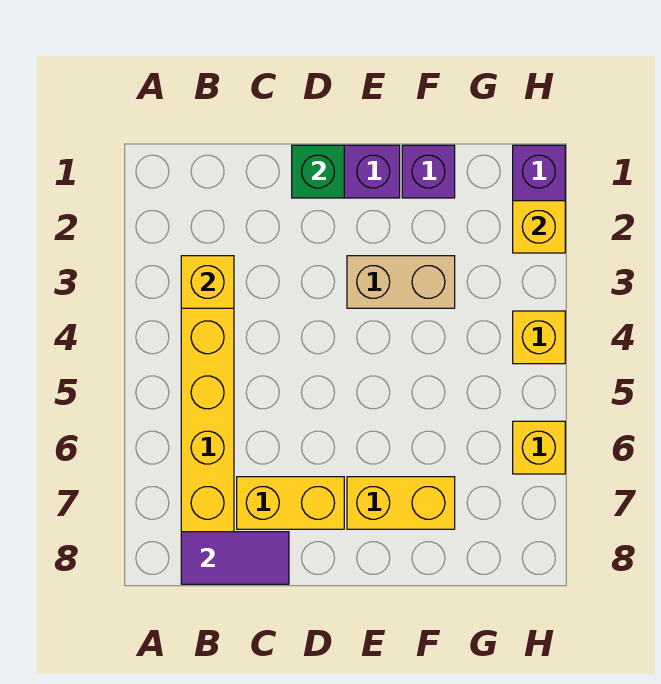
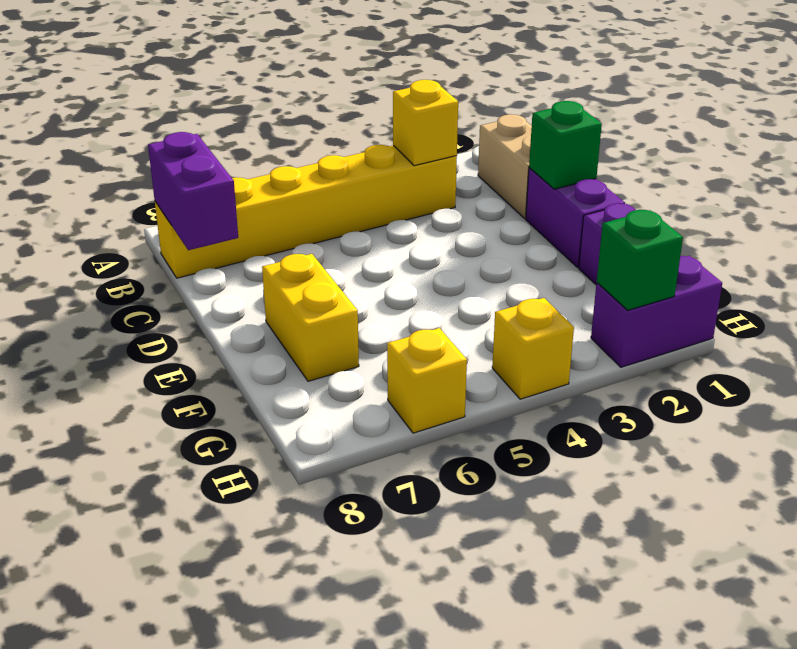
purple 1x2 tile [181,532,289,584] -> purple 1x2 brick [148,132,238,250]
yellow 1x2 brick [237,477,344,529] -> none
tan 1x2 brick [347,256,455,308] -> tan 1x2 brick moved to [478,114,532,218]
yellow 1x1 brick [513,201,565,253] -> green 1x1 brick [597,210,683,310]

